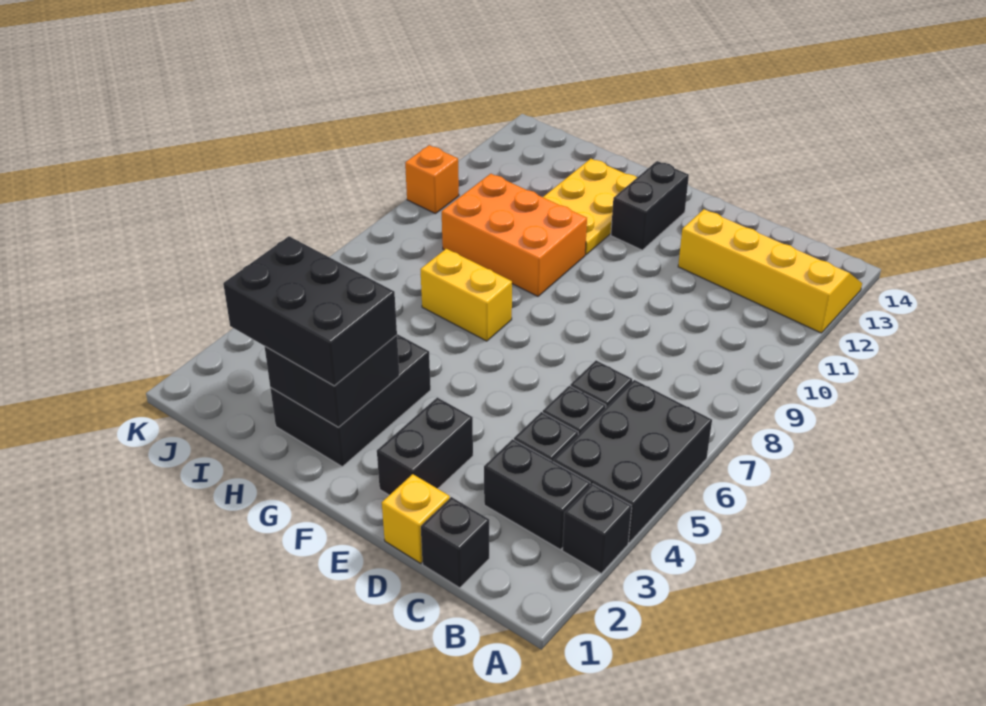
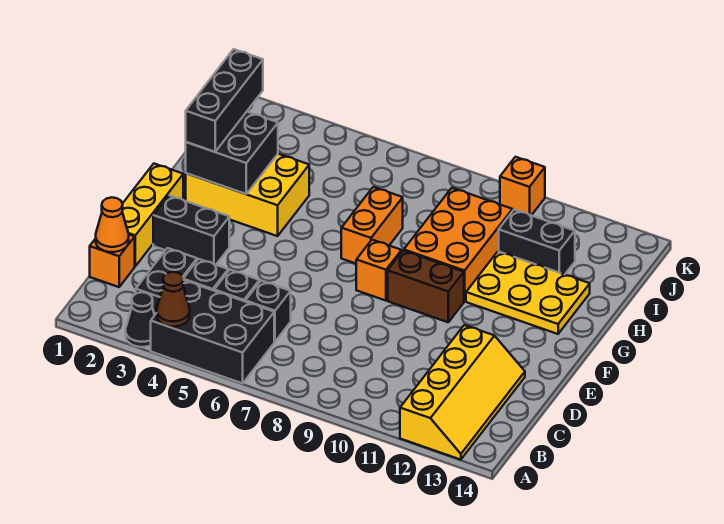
black 1x1 brick [562,484,632,573] -> black 1x1 cone [126,292,155,347]
none -> brown 1x1 cone [157,272,190,327]
black 1x1 brick [421,497,489,588] -> orange 1x1 brick [90,235,135,287]
none -> orange 1x1 cone [96,197,129,252]
yellow 1x1 brick [382,474,450,563] -> yellow 1x3 brick [122,164,183,266]
none -> orange 1x1 brick [356,240,402,301]
none -> brown 1x2 brick [388,250,464,322]
black 1x2 brick [611,161,689,250] -> black 1x2 brick moved to [499,210,575,274]
black 2x3 brick [270,334,431,466] -> yellow 2x3 brick [186,154,309,236]
black 2x3 brick [223,236,397,386] -> black 1x3 brick [186,49,263,152]
yellow 1x2 brick [421,249,512,341] -> orange 1x2 brick [341,187,403,263]

